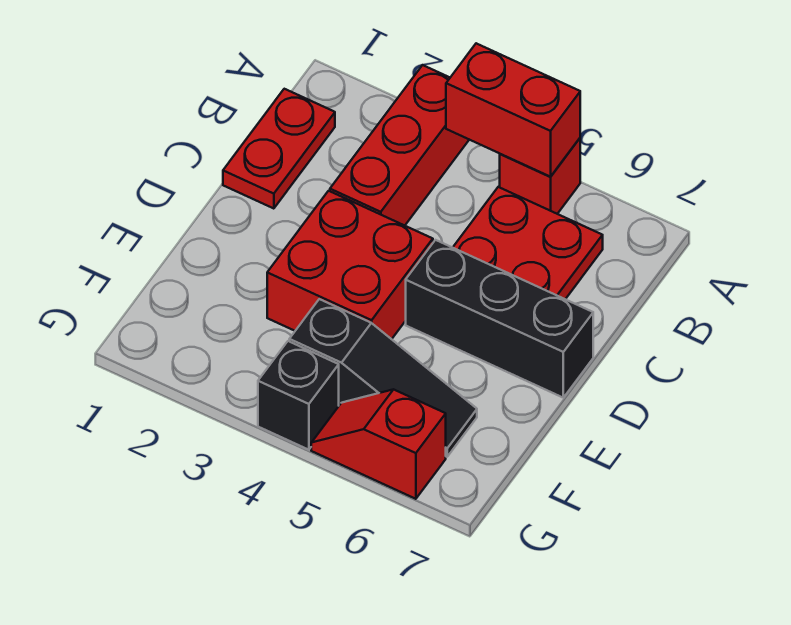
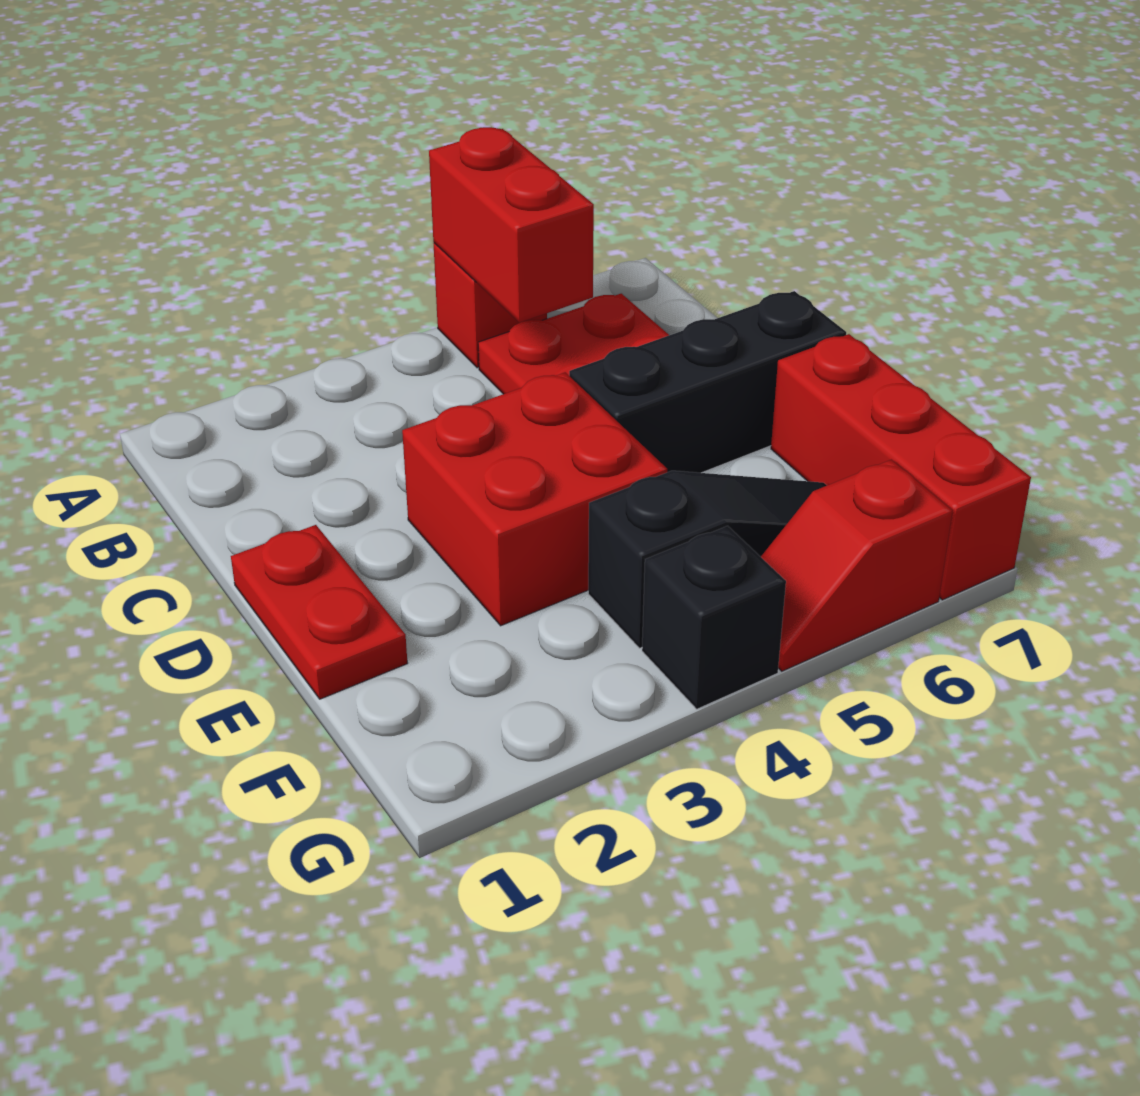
red 1x3 brick [330,65,469,226] -> red 1x3 brick moved to [771,334,1031,600]
red 1x2 brick [446,43,580,177] -> red 1x2 brick turned to [429,127,594,323]
red 1x2 plate [223,89,335,209] -> red 1x2 plate moved to [231,525,408,699]

